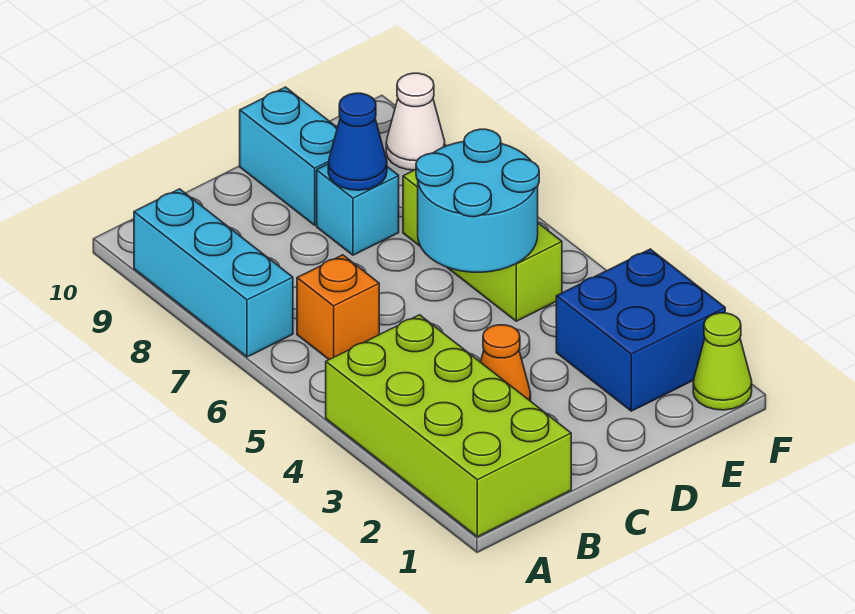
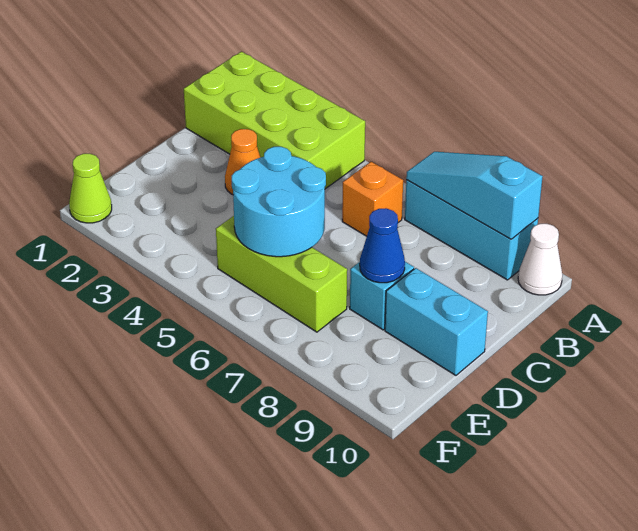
none -> cyan 1x3 slope [406,152,543,239]
blue 2x2 brick [556,249,725,411] -> none
white 1x1 cone [386,73,445,170] -> white 1x1 cone moved to [518,224,562,295]

